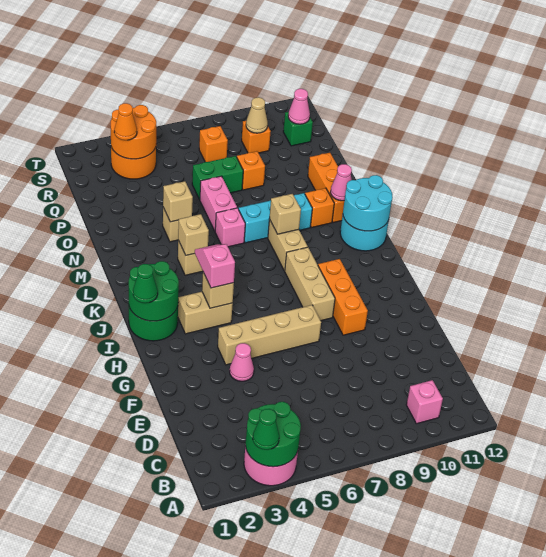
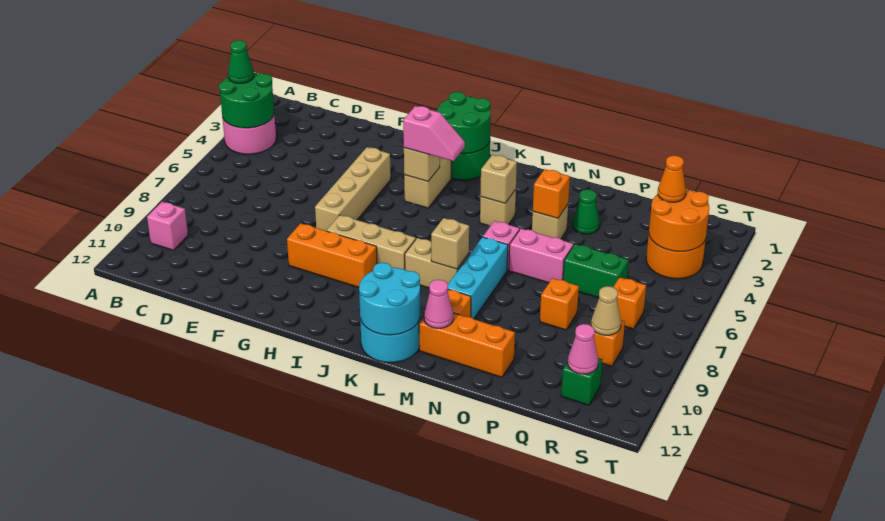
pink 1x1 cone [230,343,254,381] -> none
green 1x1 cone [133,264,158,303] -> green 1x1 cone moved to [573,190,600,234]
tan 1x1 brick [163,181,193,222] -> orange 1x1 brick [533,169,570,218]
green 1x2 brick [192,156,243,199] -> green 1x2 brick turned to [563,244,629,298]

